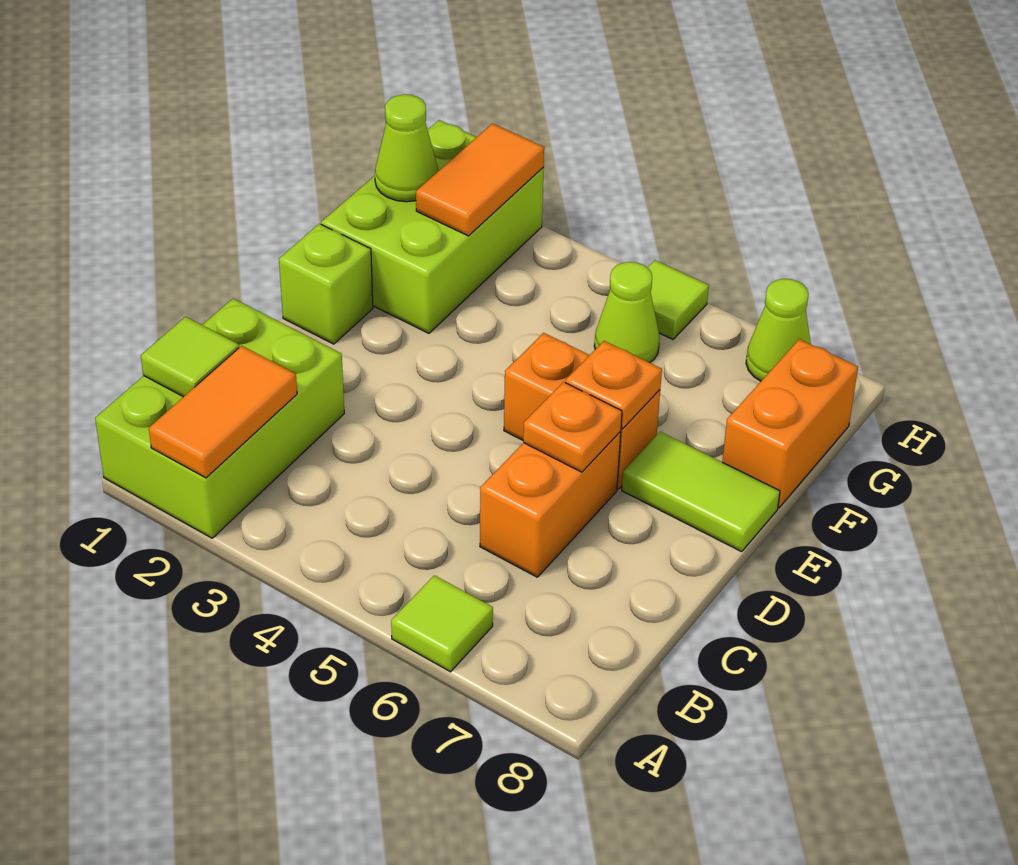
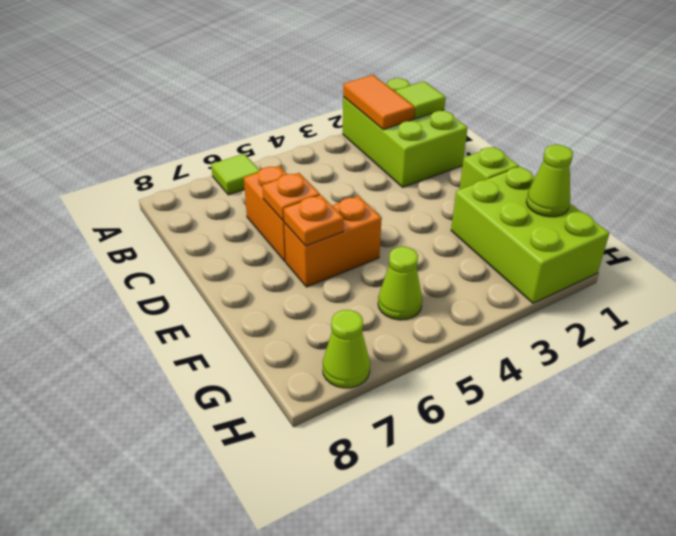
lime 1x2 tile [622,432,780,552] -> none
orange 1x2 brick [722,339,858,508] -> none
orange 1x2 tile [416,124,544,236] -> none
lime 1x1 tile [647,260,709,339] -> none

